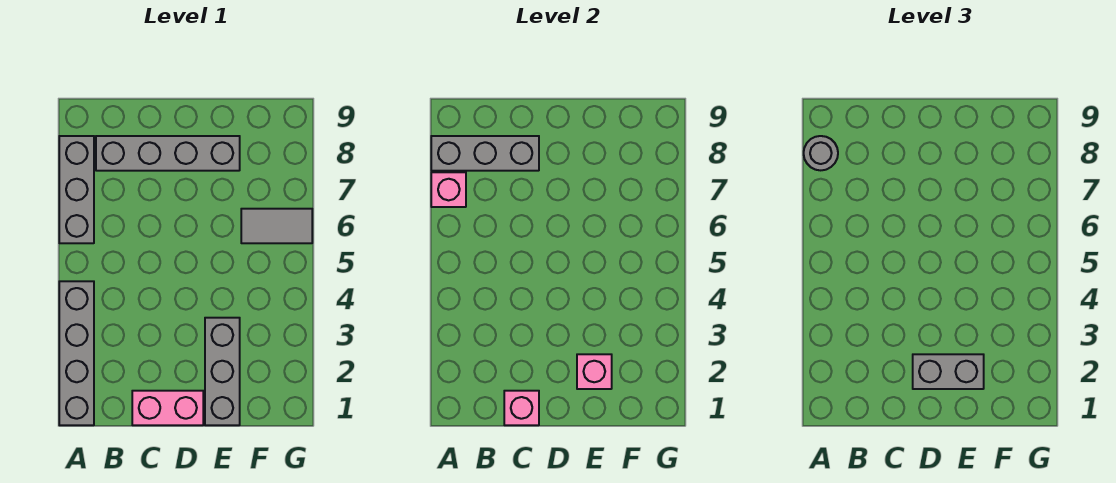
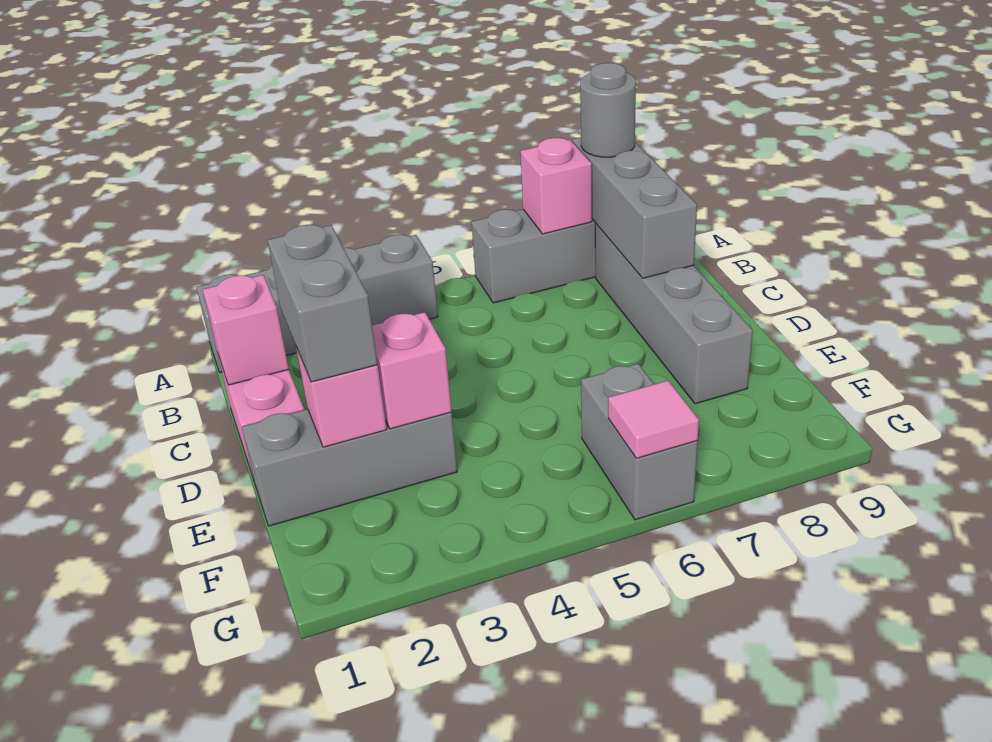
none -> pink 1x1 brick [372,312,452,429]
grey 1x2 tile [241,209,312,243] -> grey 1x2 brick [581,364,698,520]
none -> pink 1x1 tile [608,381,699,458]

